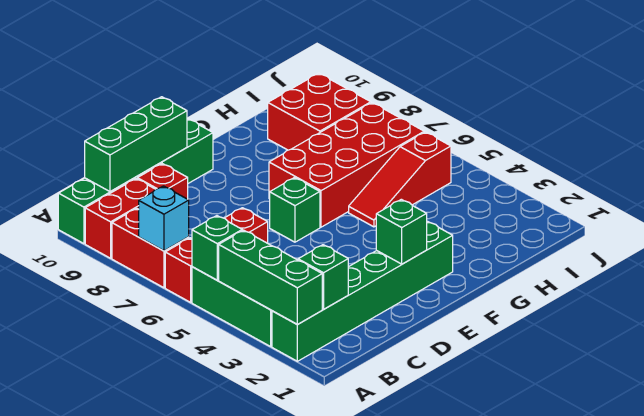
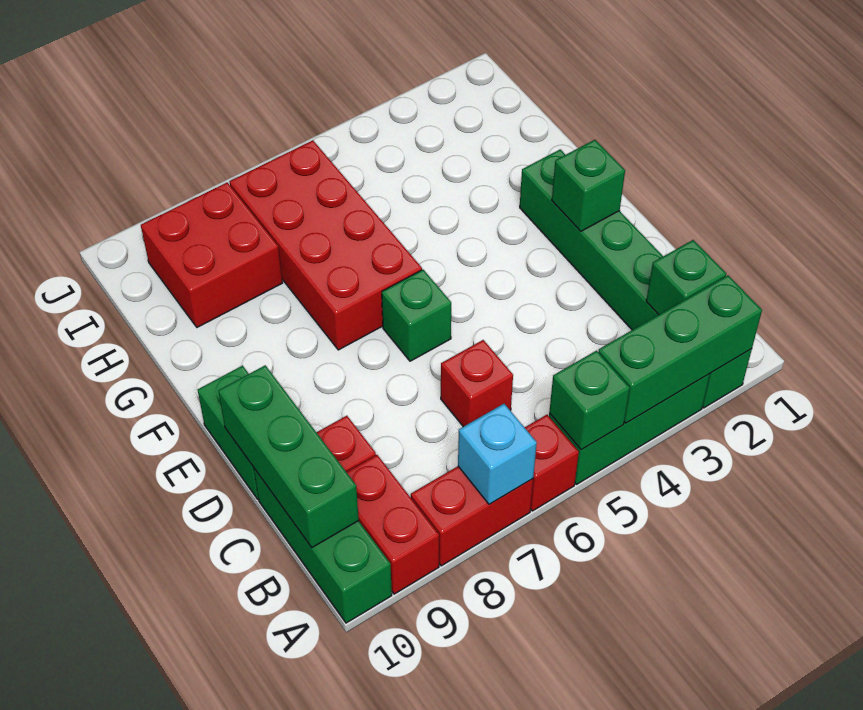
red 1x3 slope [349,132,451,227] -> none

